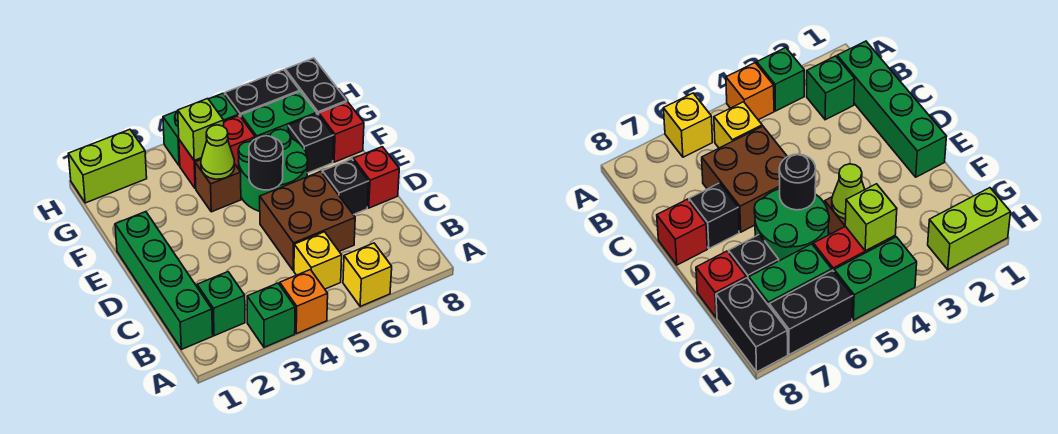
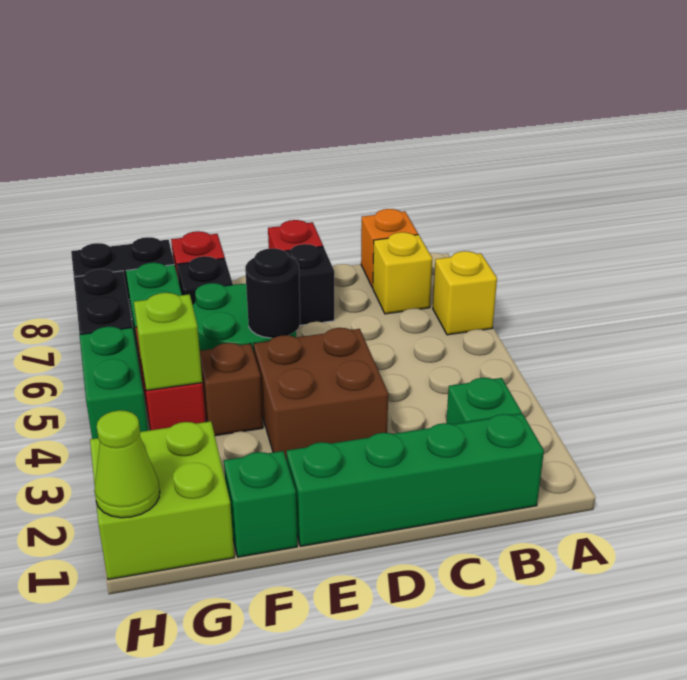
green 1x1 brick [247,283,295,347] -> green 1x1 brick moved to [224,451,297,557]
orange 1x1 brick [280,270,328,334] -> orange 1x1 brick moved to [361,209,418,288]
yellow 1x1 brick [294,232,342,289] -> yellow 1x1 brick moved to [373,232,432,314]
brown 2x2 brick [260,172,355,271] -> brown 2x2 brick moved to [254,328,388,461]
lime 1x1 cone [201,125,234,179] -> lime 1x1 cone moved to [94,410,160,518]
lime 1x2 brick [68,129,147,203] -> lime 2x2 brick [90,421,234,580]

